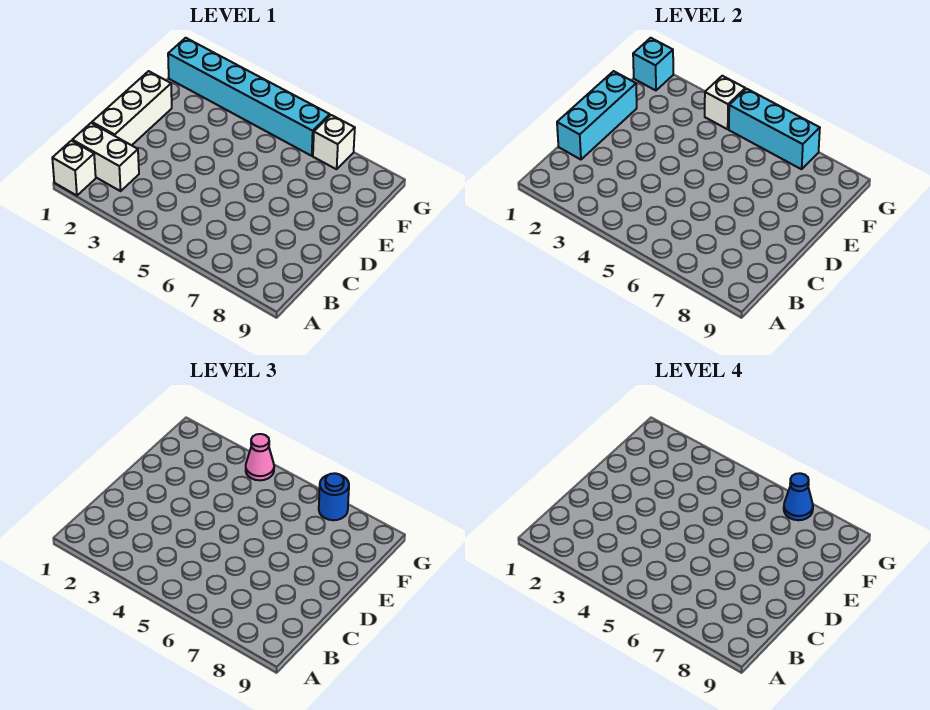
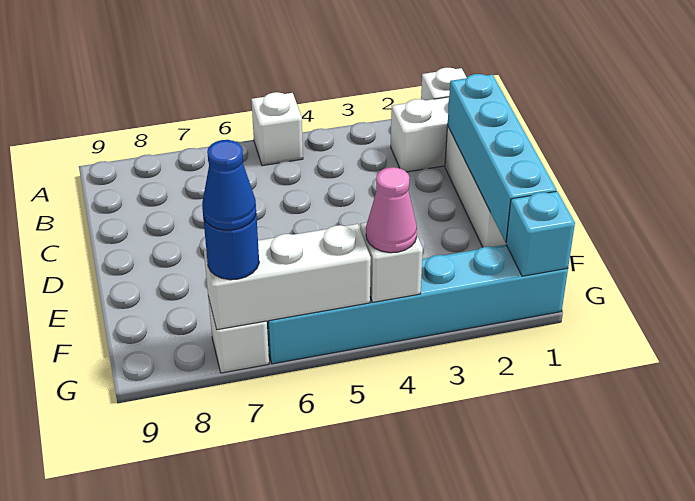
none -> white 1x1 brick [251,92,303,166]
cyan 1x3 brick [557,71,637,160] -> cyan 1x4 brick [448,74,557,243]
cyan 1x3 brick [729,89,820,169] -> white 1x3 brick [204,224,371,330]

